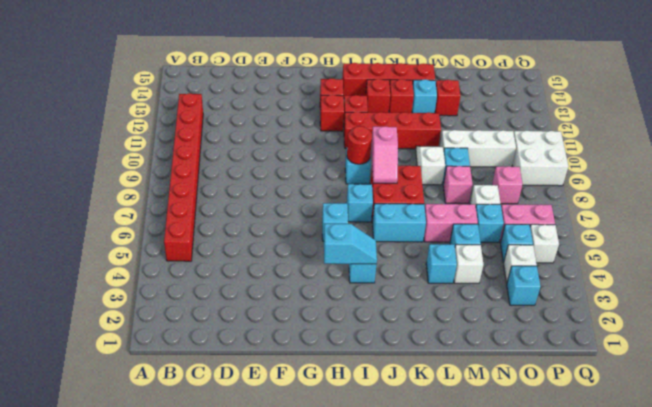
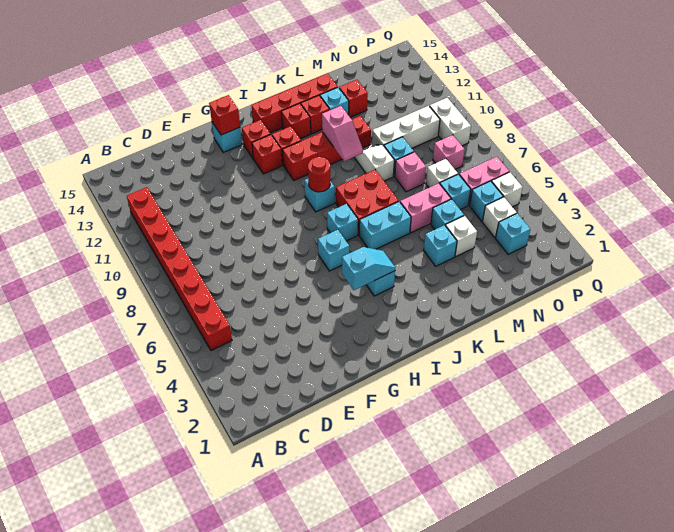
none -> cyan 1x1 brick [212,123,242,152]
none -> red 1x1 brick [209,95,240,135]
pink 1x2 slope [371,126,398,183] -> pink 1x2 slope moved to [322,106,363,161]
white 2x2 brick [512,131,568,186] -> white 1x2 brick [430,98,471,146]

